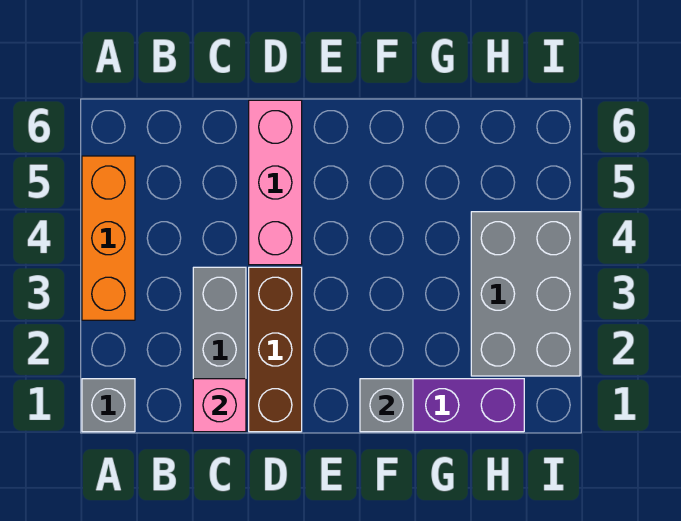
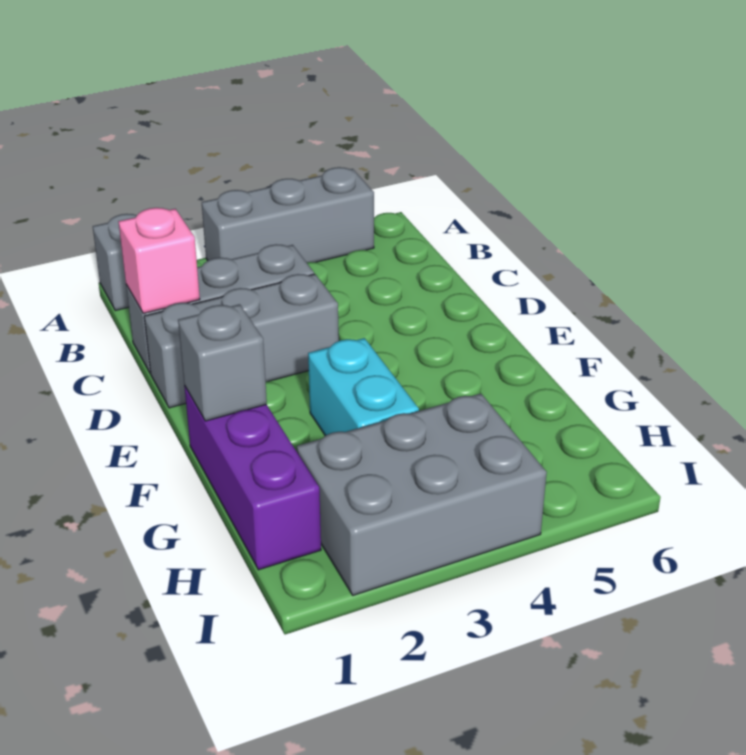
orange 1x3 brick [82,156,135,320] -> grey 1x3 brick [202,167,374,263]
brown 1x3 brick [249,267,302,432] -> grey 1x3 brick [144,274,339,408]
pink 1x3 brick [249,100,302,265] -> none
none -> cyan 1x2 brick [308,338,419,436]

